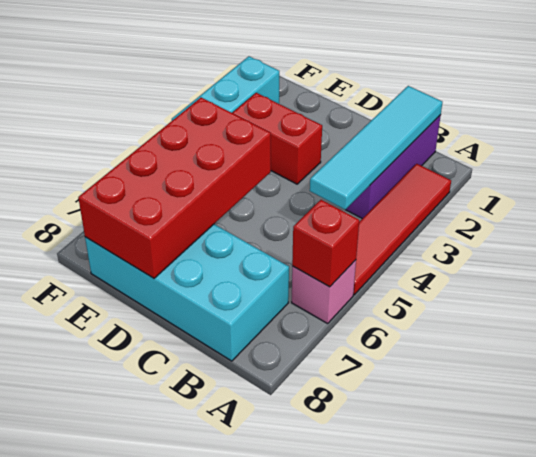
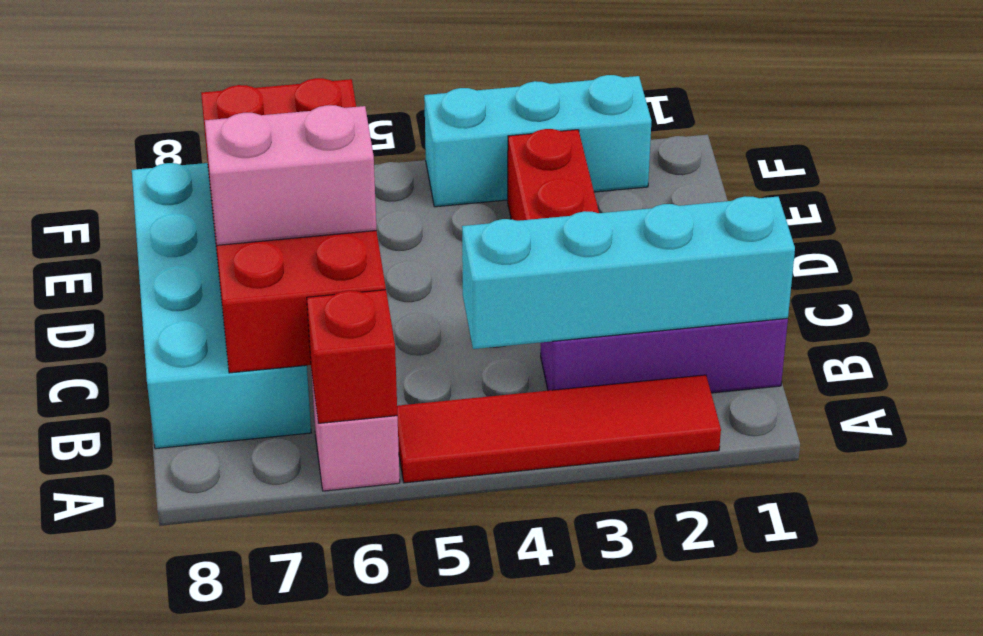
cyan 1x4 tile [310,86,442,210] -> cyan 1x4 brick [462,196,795,349]
none -> pink 1x2 brick [205,105,377,245]
red 2x4 brick [78,97,271,278] -> red 2x4 brick turned to [201,78,386,373]

